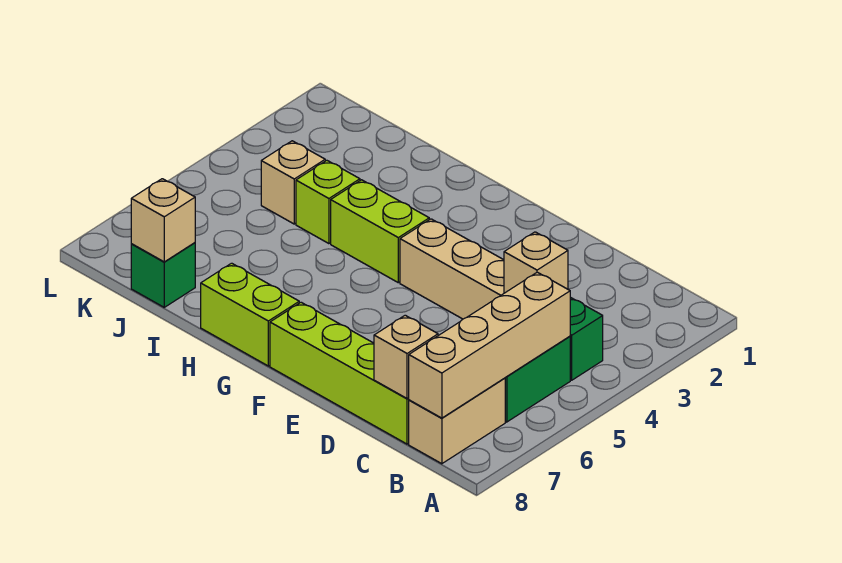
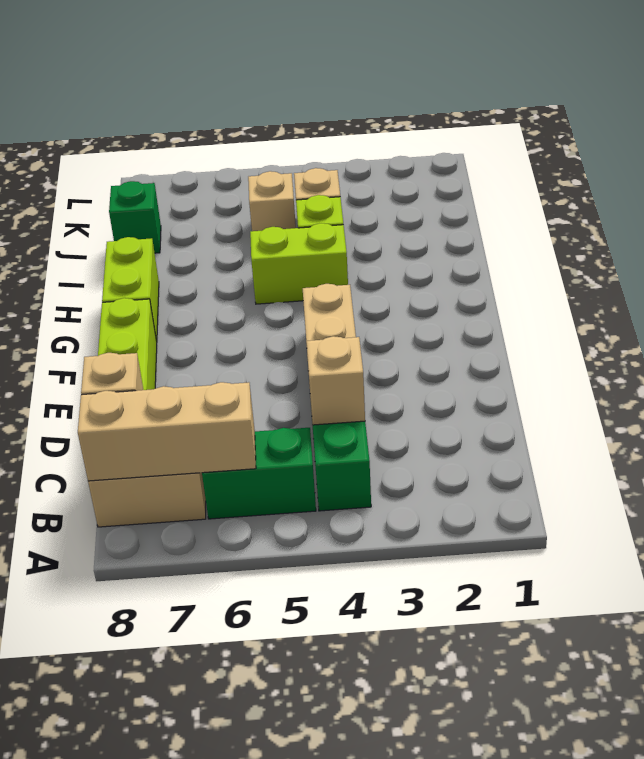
tan 1x4 brick [409,272,570,418] -> tan 1x3 brick [78,382,256,481]
lime 1x2 brick [331,180,429,283] -> lime 1x2 brick turned to [250,223,348,304]
tan 1x1 brick [131,179,195,262] -> tan 1x1 brick moved to [248,171,296,231]

